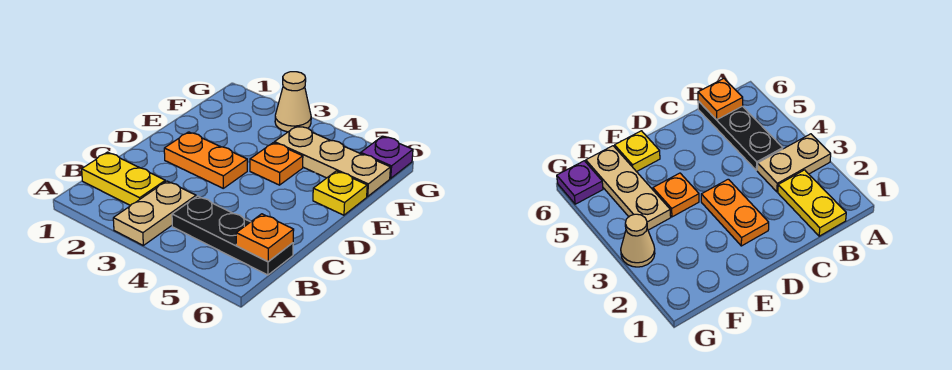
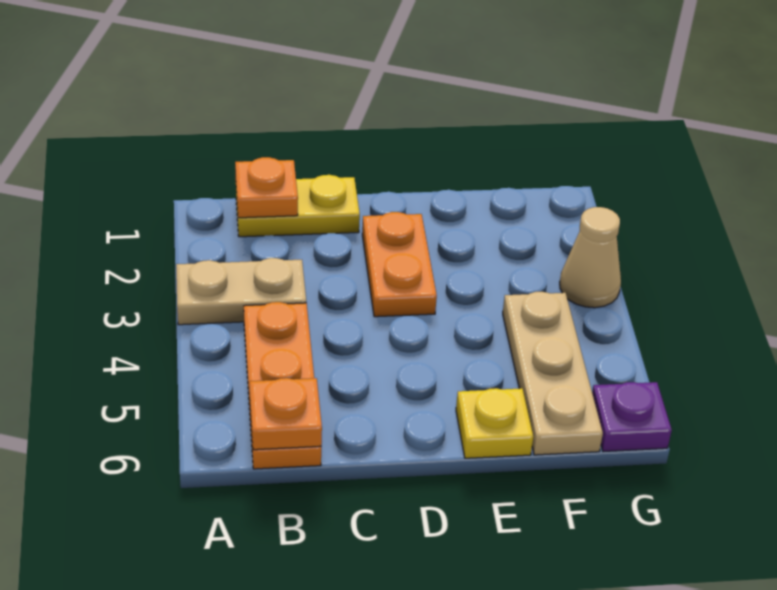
yellow 1x2 plate [82,152,165,206] -> yellow 1x2 plate turned to [236,175,360,237]
black 1x3 plate [172,196,293,275] -> orange 1x3 plate [244,302,321,469]
orange 1x1 plate [250,143,303,185] -> orange 1x1 plate moved to [235,157,298,218]

